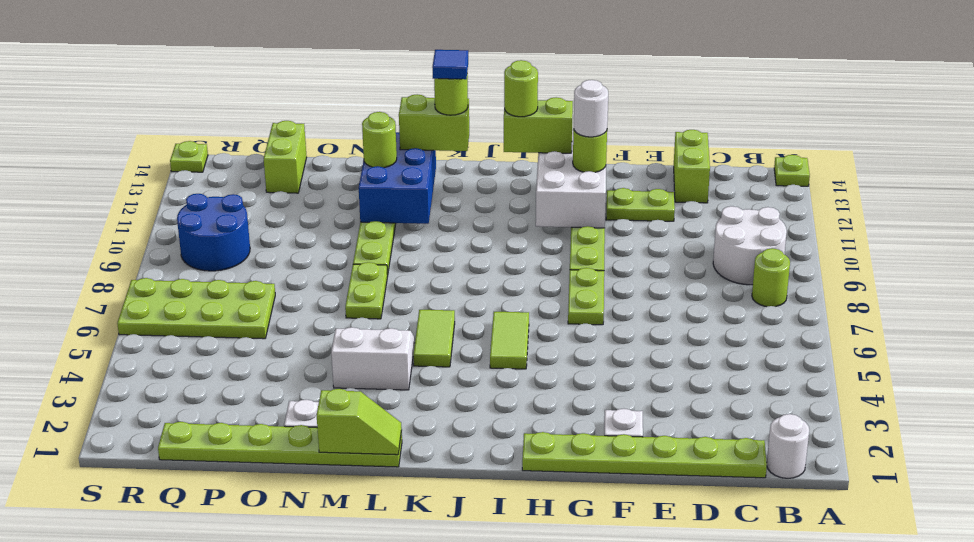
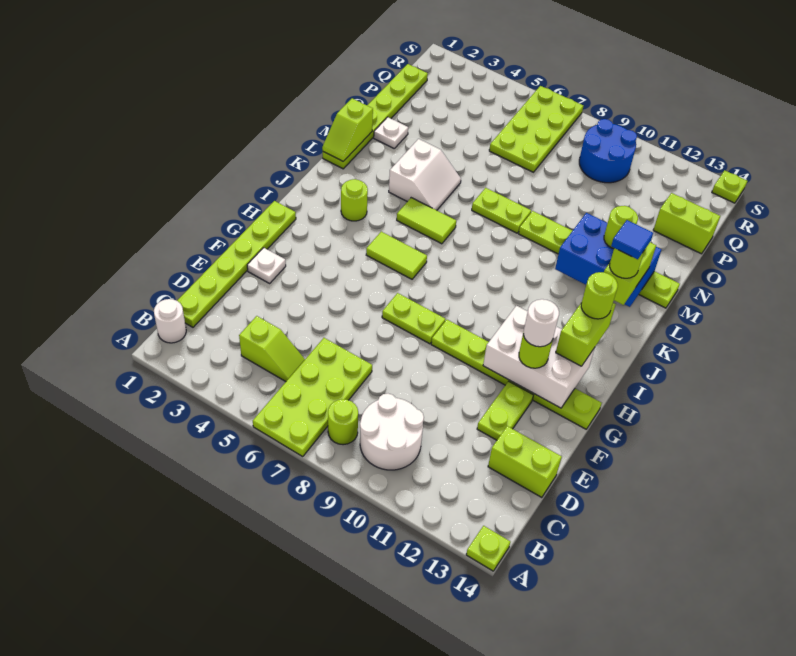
none -> lime 2x4 plate [253,338,372,457]
none -> lime 1x2 slope [239,316,305,382]
none -> lime 1x1 round brick [341,179,368,221]

